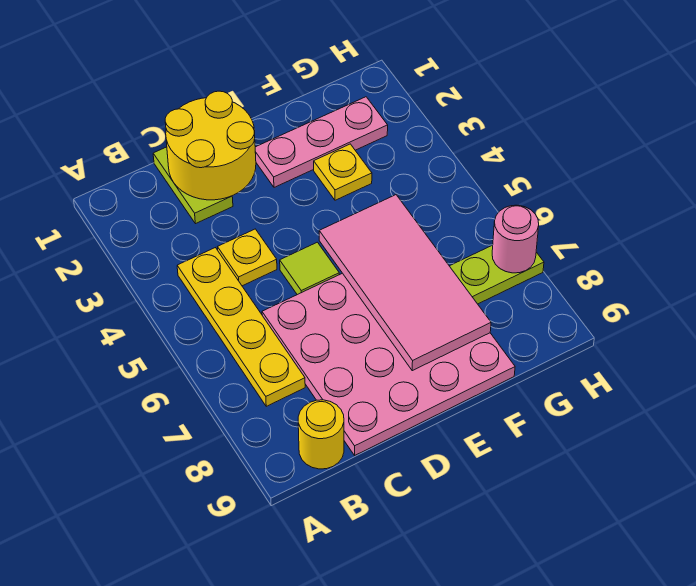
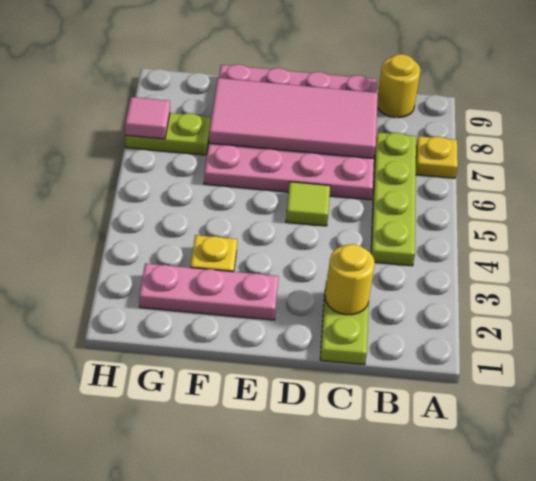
yellow 1x4 plate [177,248,305,406] -> lime 1x4 plate [371,132,416,266]
yellow 2x2 round brick [165,91,256,200] -> yellow 1x1 round brick [325,244,375,315]
yellow 1x1 plate [218,229,277,286] -> yellow 1x1 plate moved to [416,136,458,178]
pink 2x4 tile [319,195,491,371] -> pink 2x4 tile turned to [209,78,378,158]
pink 1x1 round brick [492,205,539,273] -> pink 1x1 tile [125,97,170,139]

